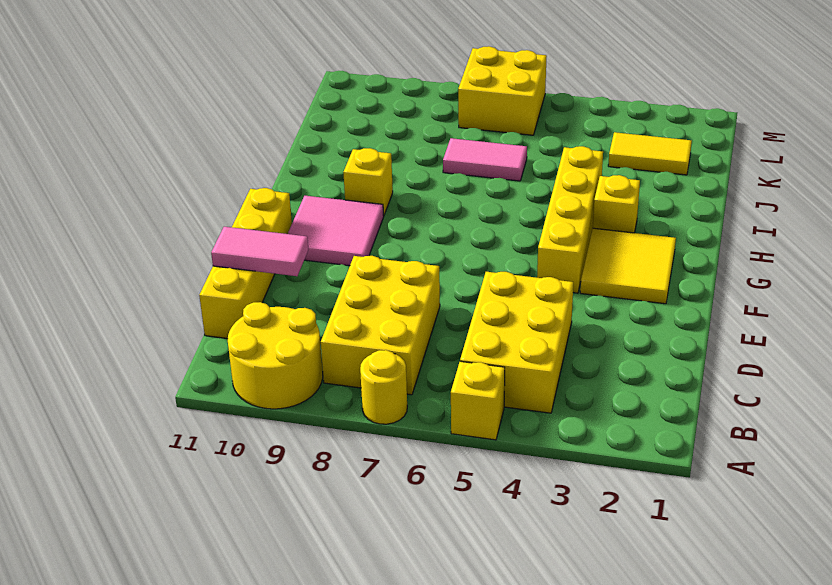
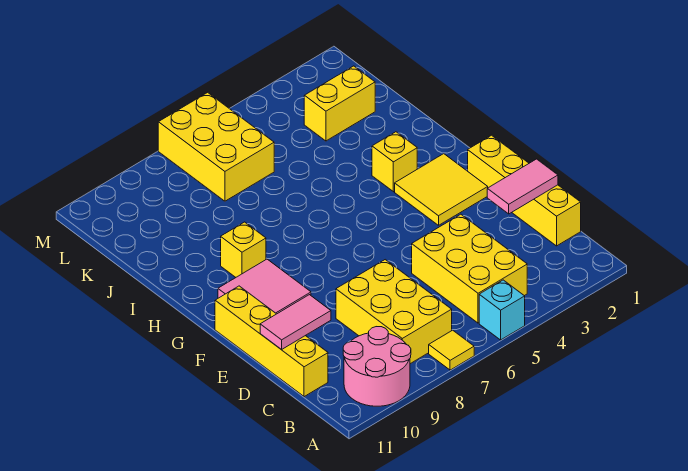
yellow 1x1 brick [451,361,505,440] -> cyan 1x1 brick [479,280,525,340]
yellow 1x1 round brick [360,350,407,424] -> yellow 1x1 tile [429,330,474,370]
yellow 2x2 round brick [228,302,323,409] -> pink 2x2 round brick [343,327,411,406]
yellow 1x4 brick [537,146,603,293] -> yellow 1x4 brick moved to [468,135,581,246]
pink 1x2 tile [443,138,527,181] -> pink 1x2 tile moved to [487,159,558,214]
yellow 1x2 tile [608,132,692,175] -> yellow 1x2 brick [304,66,375,141]
yellow 2x2 brick [458,46,547,135] -> yellow 2x3 brick [158,92,274,201]

